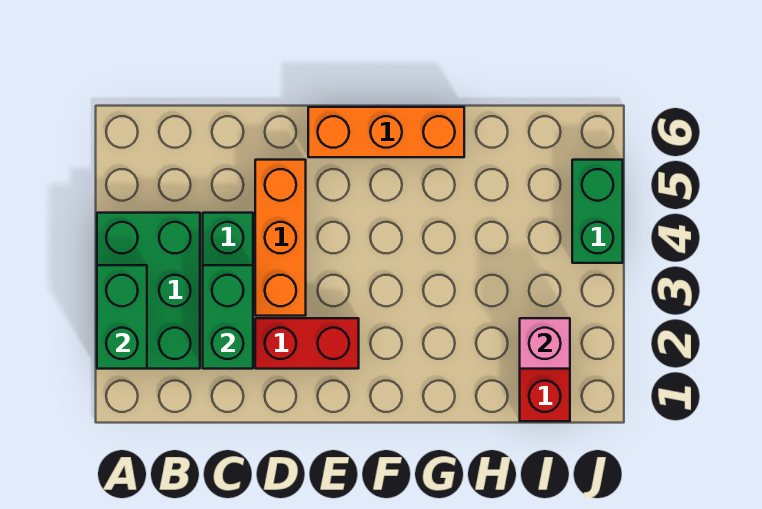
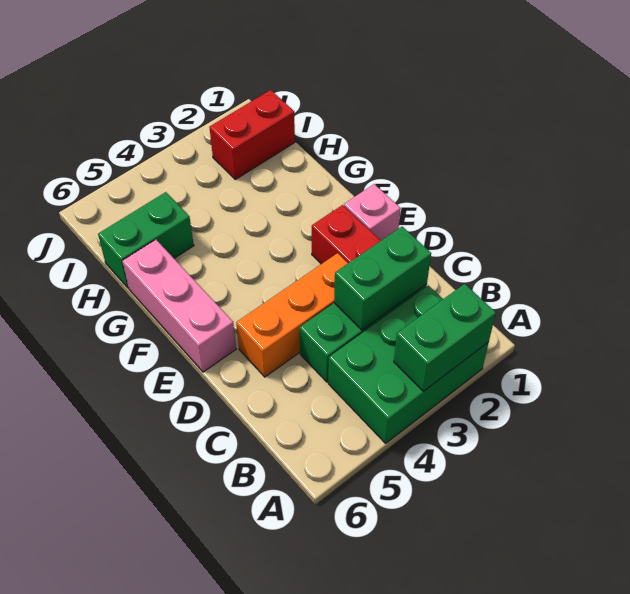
orange 1x3 brick [308,107,464,157] -> pink 1x3 brick [122,240,236,372]
pink 1x1 brick [520,318,570,369] -> pink 1x1 brick moved to [344,184,401,240]
green 1x2 brick [572,160,623,263] -> green 1x2 brick moved to [98,192,194,288]

